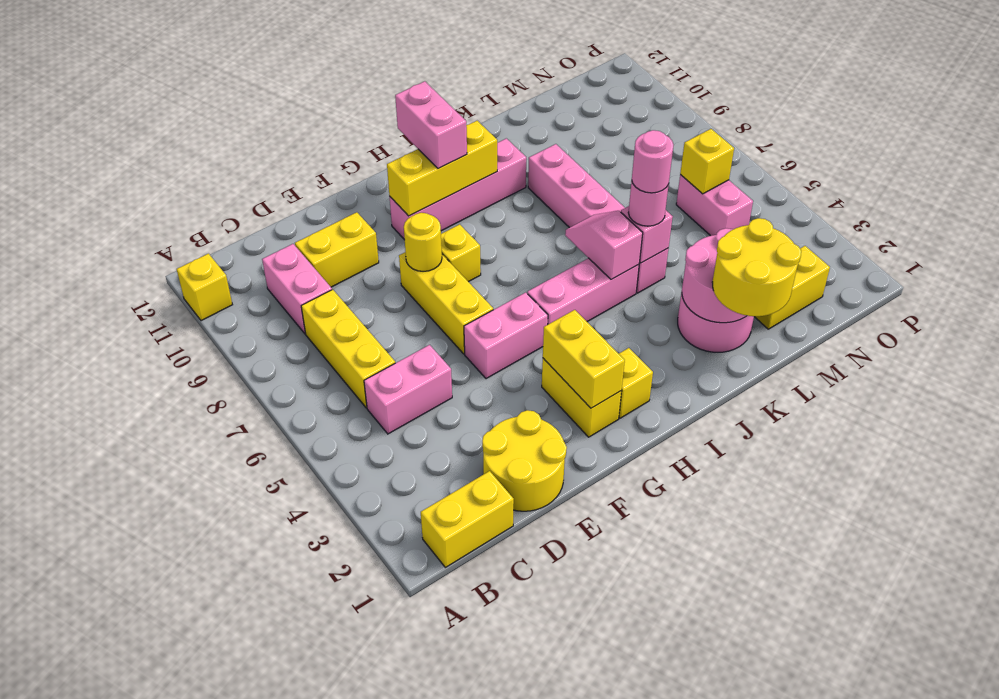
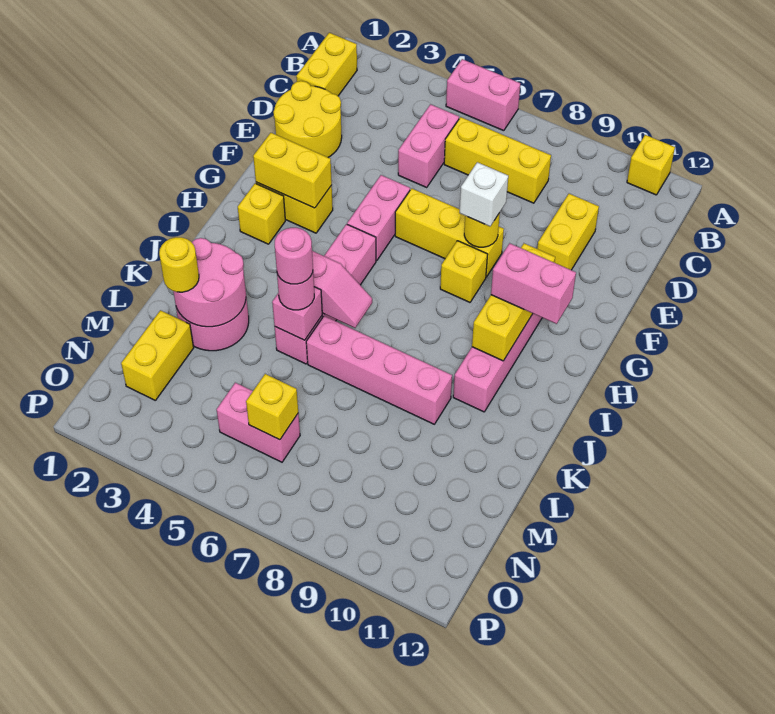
pink 1x2 brick [262,244,332,334] -> pink 1x2 brick moved to [446,59,520,131]
none -> white 1x1 brick [459,162,508,226]
yellow 2x2 round brick [712,218,801,316] -> yellow 1x1 round brick [159,237,199,292]

